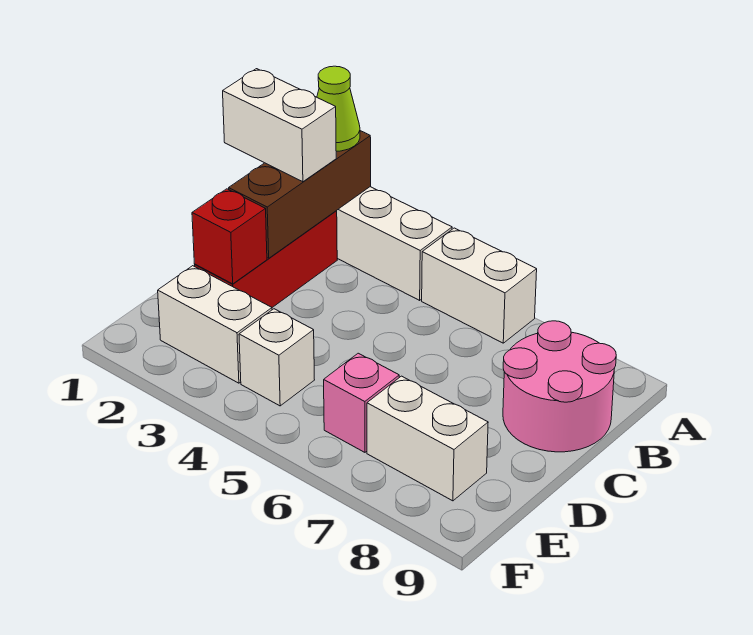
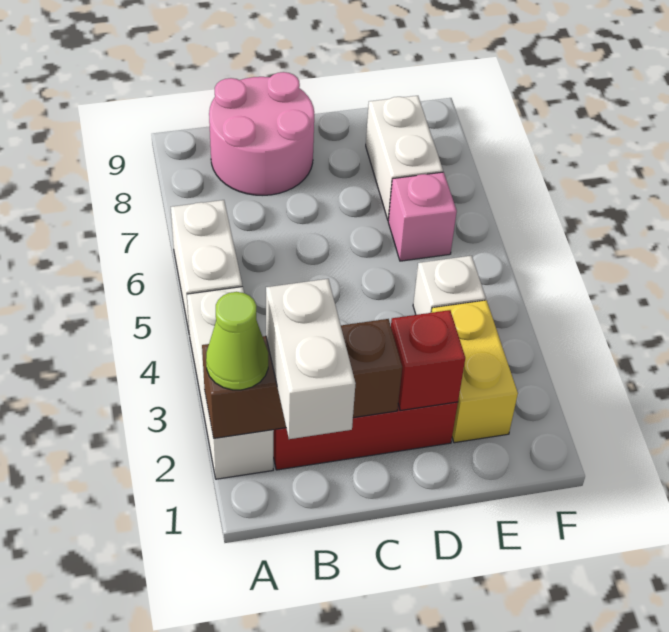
white 1x2 brick [158,266,272,383] -> yellow 1x2 brick [431,300,518,443]

